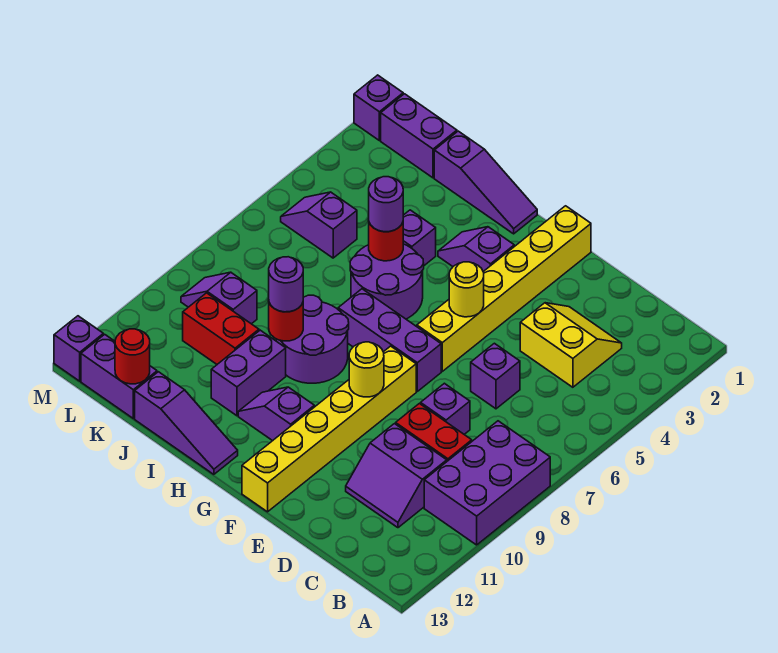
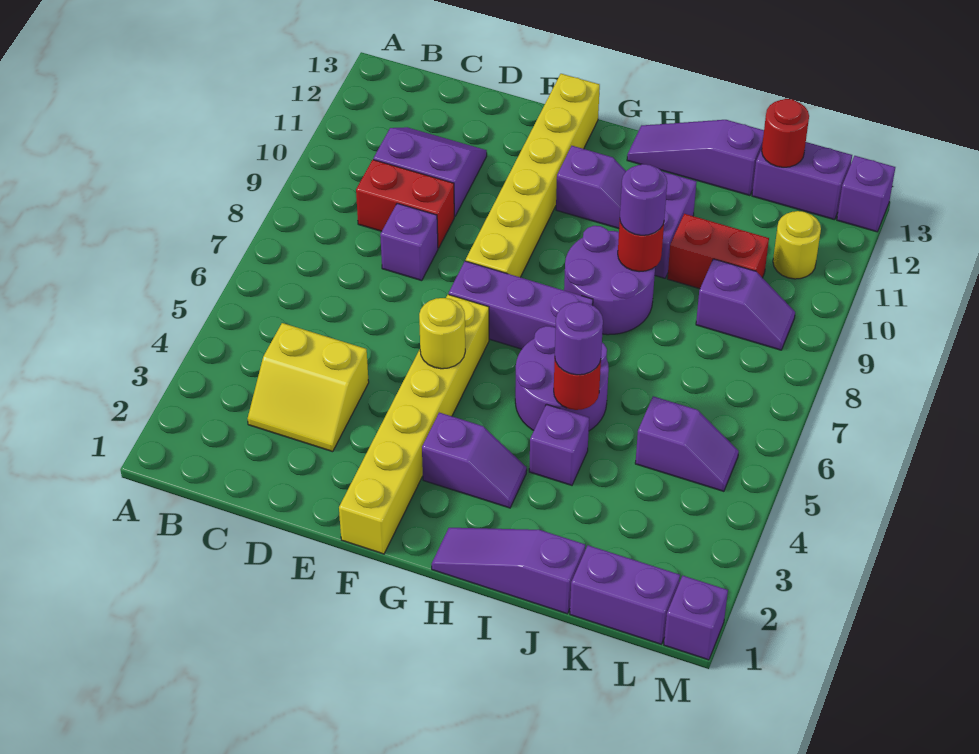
purple 2x3 brick [424,421,550,545] -> none
purple 1x1 brick [471,343,520,409] -> none
yellow 1x1 round brick [349,342,384,397] -> yellow 1x1 round brick moved to [773,211,821,279]

